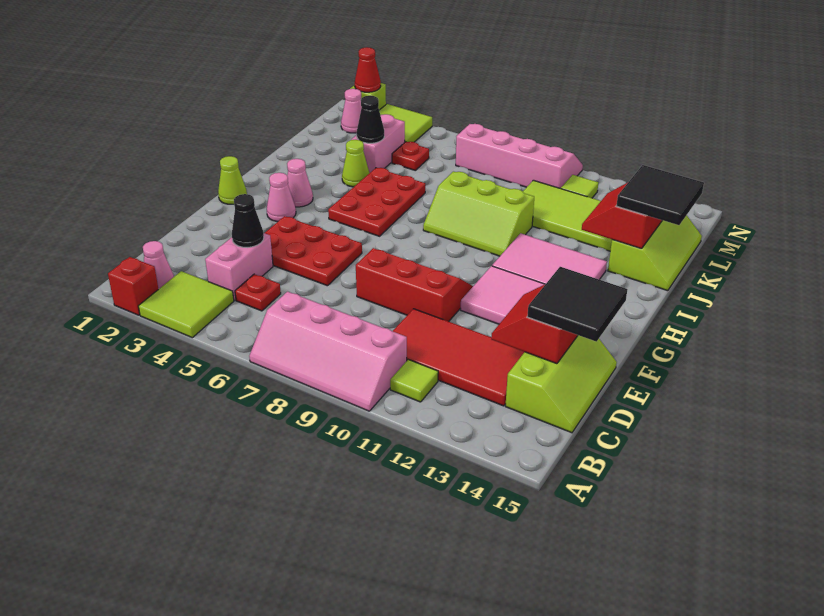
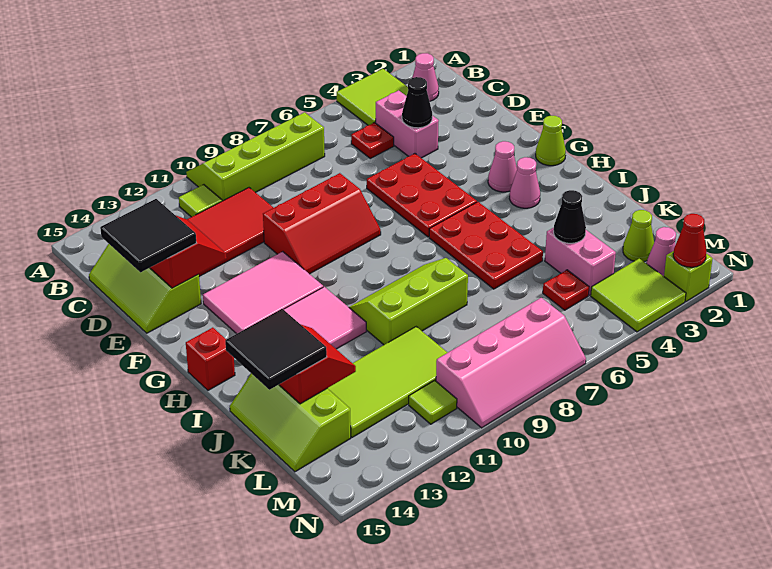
red 1x1 brick [108,257,158,315] -> red 1x1 brick moved to [186,328,235,390]
pink 2x4 slope [249,292,407,411] -> lime 2x4 slope [186,112,325,201]
red 2x3 plate [265,216,362,286] -> red 2x3 plate turned to [367,154,477,237]
lime 1x1 cone [342,140,369,187] -> lime 1x1 cone moved to [623,210,654,261]

